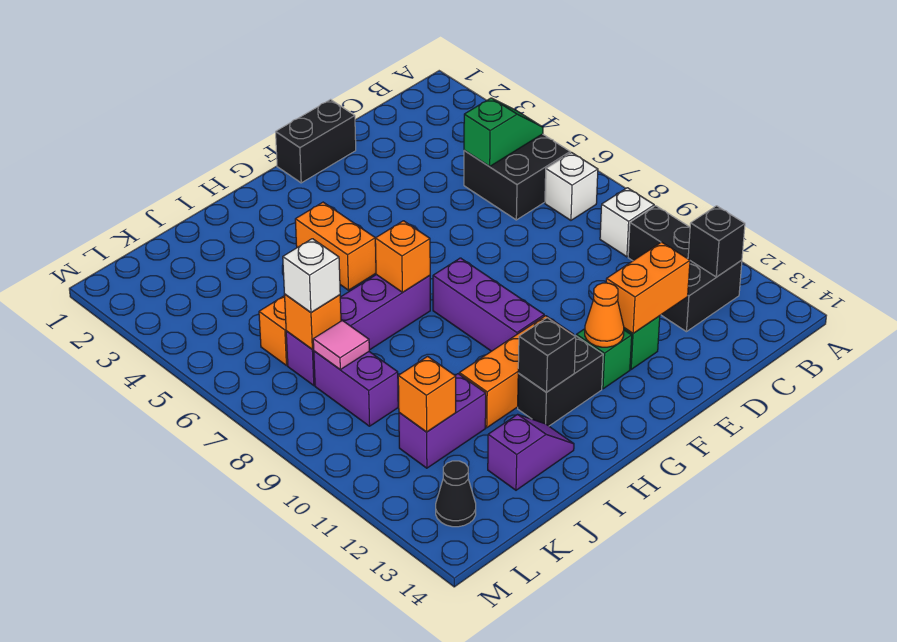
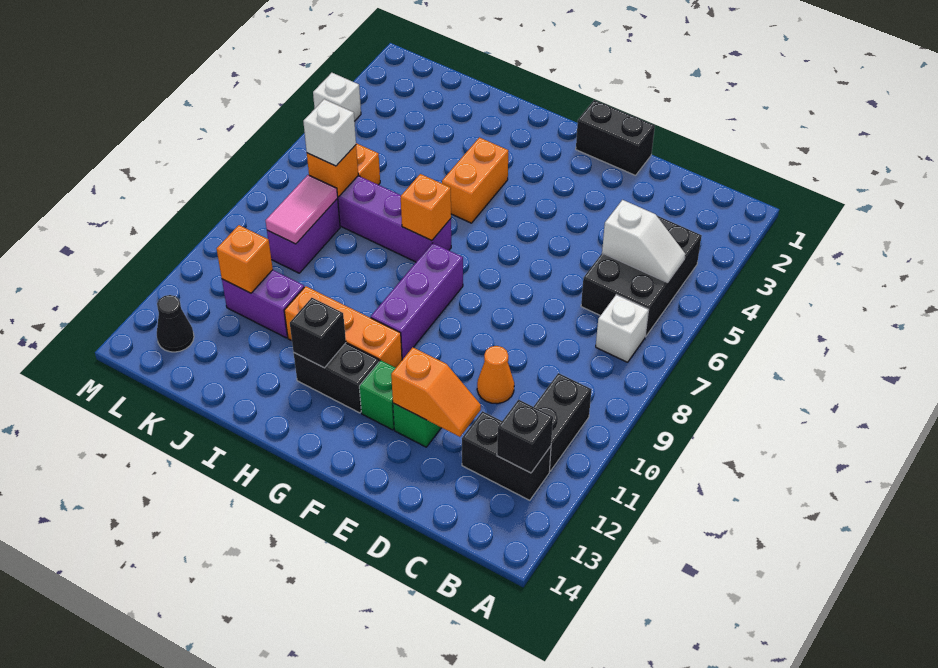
black 2x2 brick [464,134,570,220] -> black 2x3 brick [581,216,702,337]
green 1x2 slope [464,98,543,167] -> white 1x2 slope [602,200,685,282]
white 1x1 brick [600,188,654,257] -> white 1x1 brick moved to [313,73,361,121]
orange 1x2 brick [606,242,690,333] -> orange 1x2 slope [391,347,481,437]
orange 1x1 cone [585,283,624,347] -> orange 1x1 cone moved to [477,346,514,404]
purple 1x2 slope [488,414,574,490] -> none
pink 1x1 tile [313,320,369,370] -> pink 1x2 tile [266,175,338,244]

